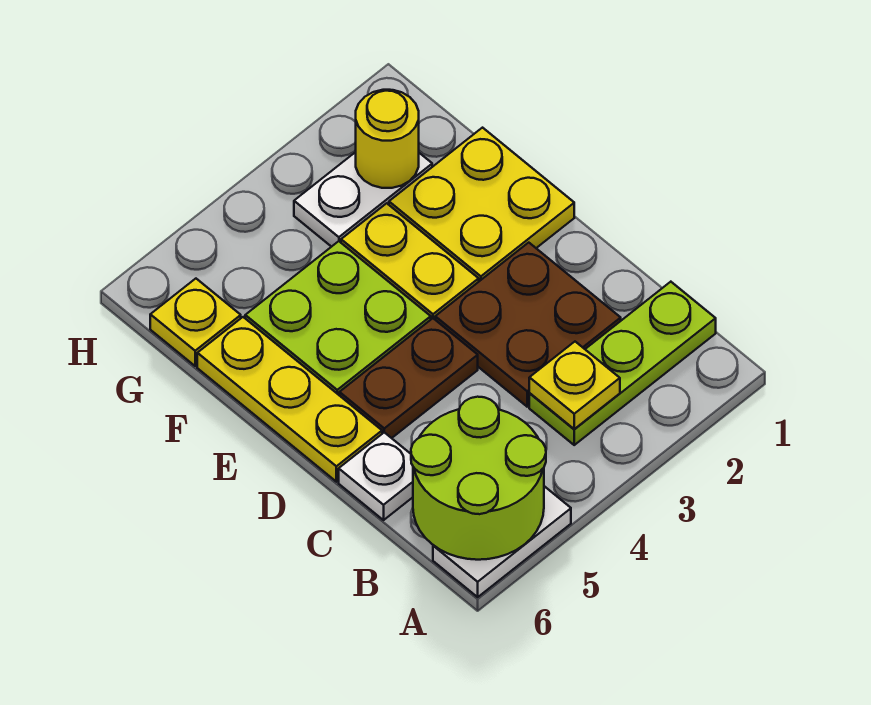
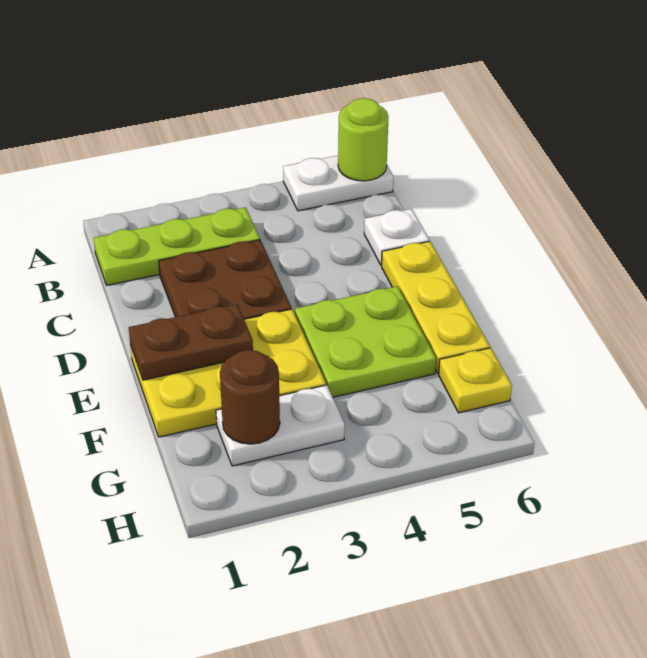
lime 2x2 round brick [411,397,546,560] -> lime 1x1 round brick [338,98,388,181]
yellow 1x1 plate [529,342,620,429] -> none
brown 1x2 plate [340,318,478,438] -> brown 1x2 plate moved to [129,304,253,380]
yellow 1x1 round brick [356,90,419,188] -> brown 1x1 round brick [220,350,280,444]

